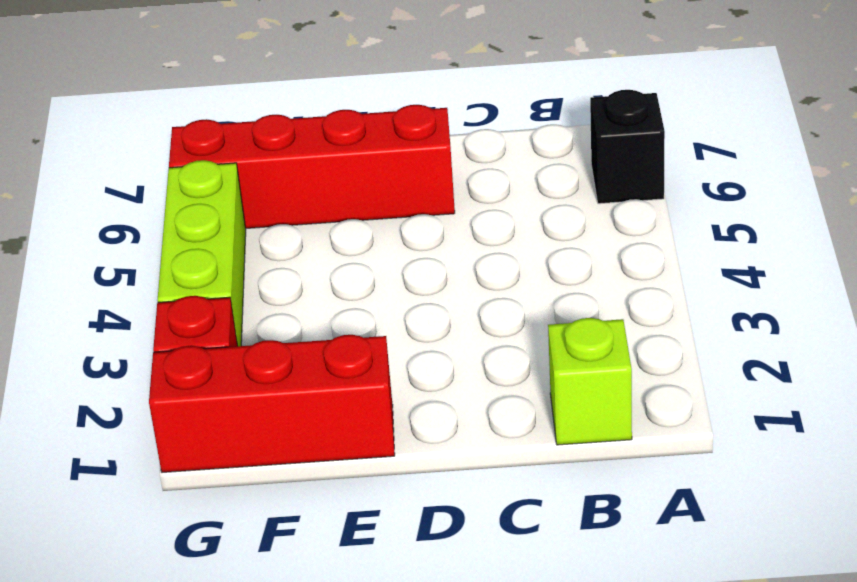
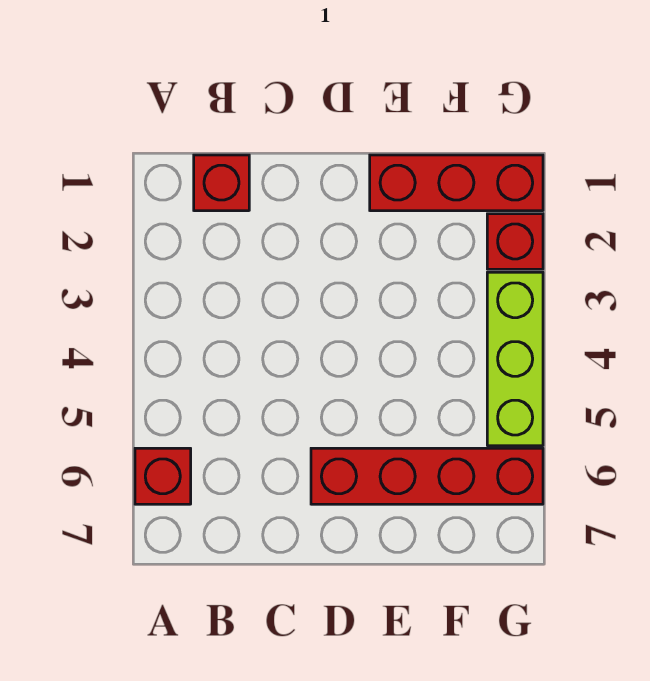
black 1x1 brick [590,90,665,204] -> red 1x1 brick [135,448,191,504]
lime 1x1 brick [548,318,632,445] -> red 1x1 brick [194,155,249,211]

